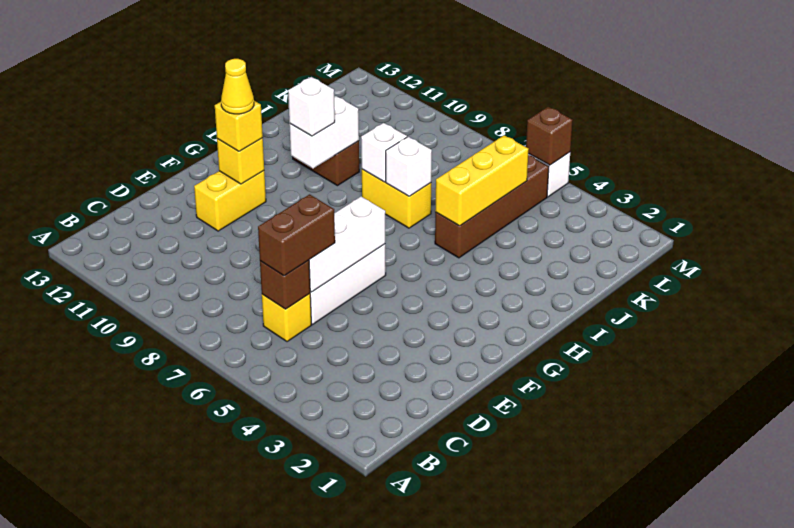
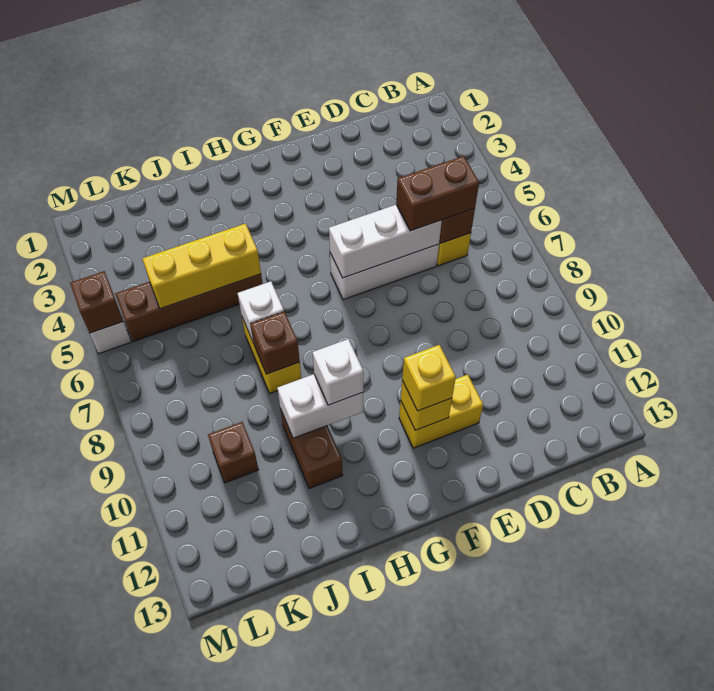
yellow 1x1 cone [221,59,254,114] -> none
white 1x1 brick [361,123,407,182] -> brown 1x1 brick [251,312,300,374]
none -> brown 1x1 brick [208,422,259,483]

